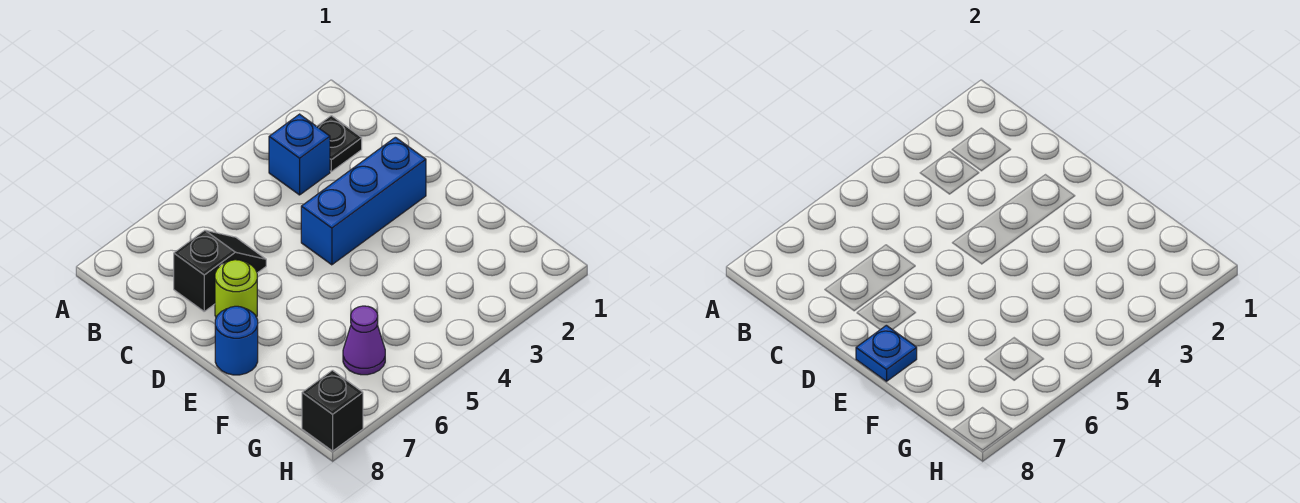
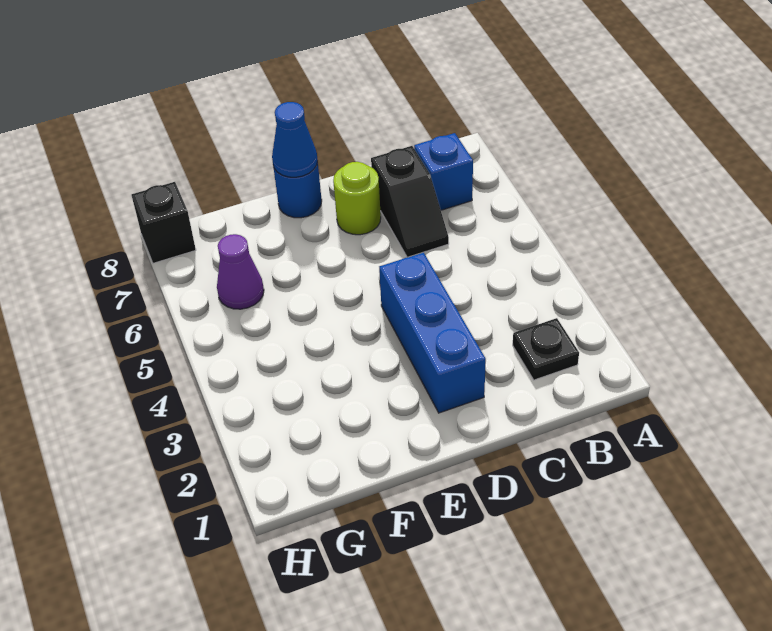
blue 1x1 brick [269,114,330,195] -> blue 1x1 brick moved to [414,133,473,210]
blue 1x1 plate [856,325,917,381] -> blue 1x1 cone [272,102,318,177]

